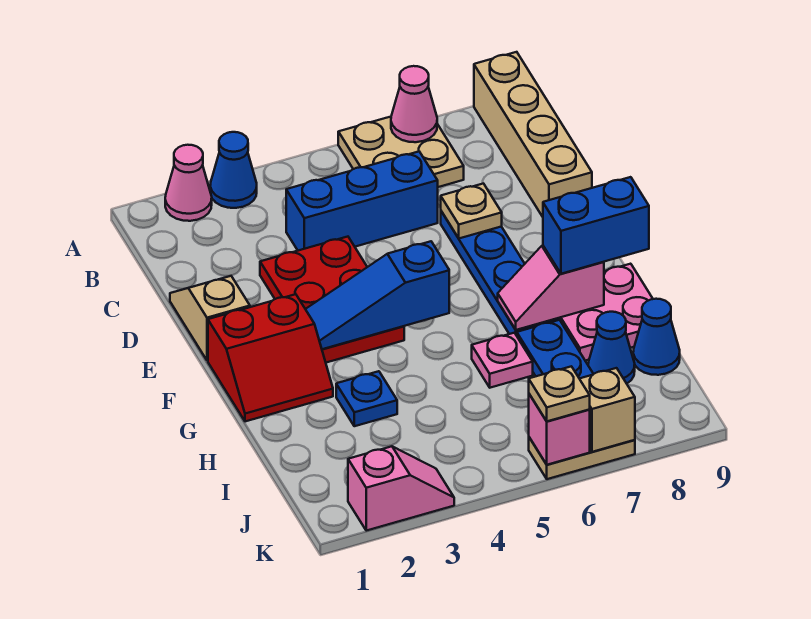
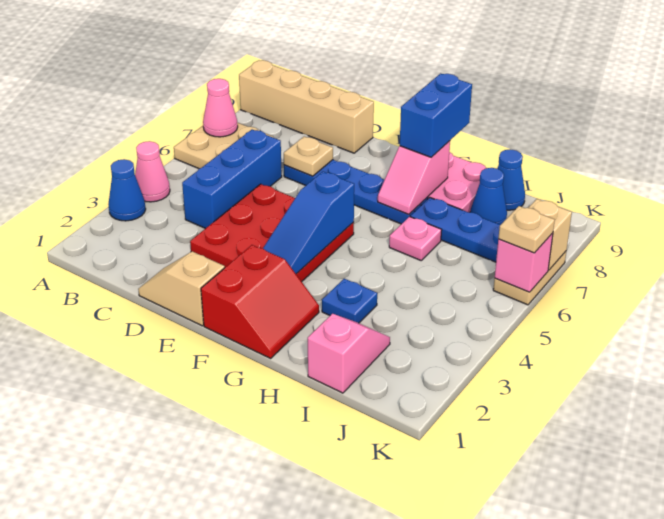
pink 1x1 cone [165,145,212,221] -> pink 1x1 cone moved to [135,141,170,202]
red 2x3 plate [260,237,404,363] -> red 3x3 plate [190,184,354,282]
pink 1x2 slope [348,446,454,531] -> pink 1x2 slope moved to [308,314,390,393]

